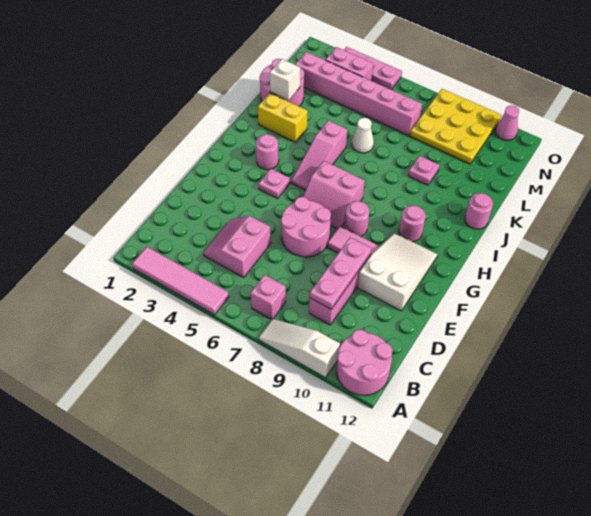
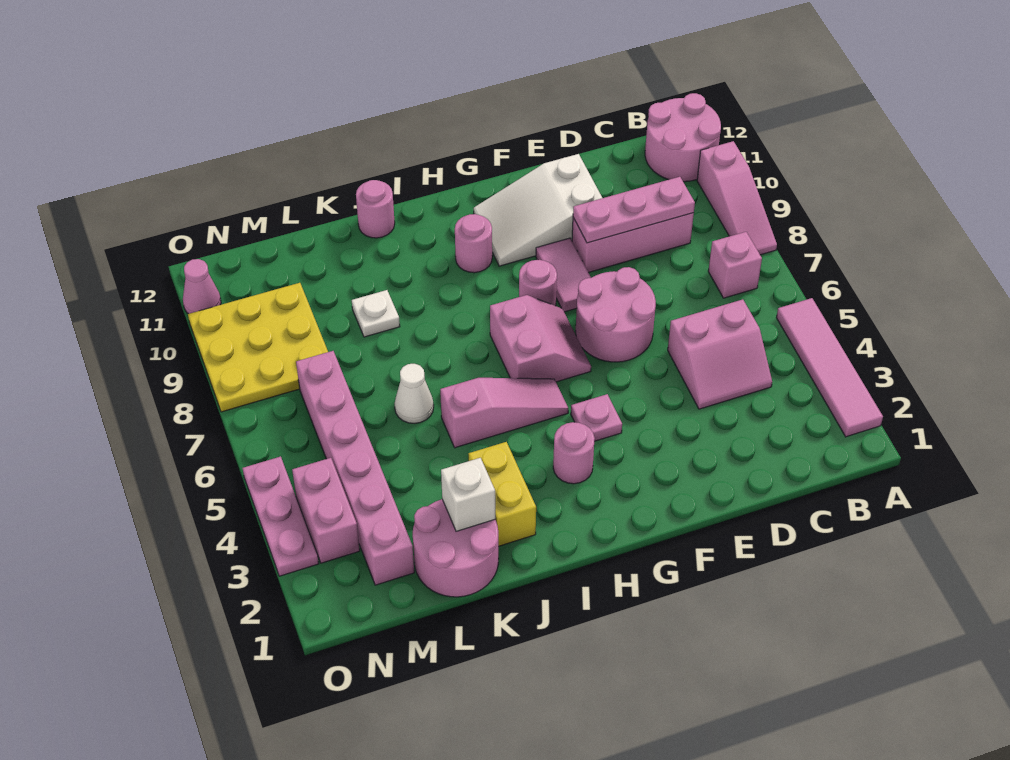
white 1x3 slope [259,319,340,378] -> pink 1x3 slope [697,141,777,255]
pink 1x1 plate [408,156,439,185] -> white 1x1 plate [352,290,400,337]

